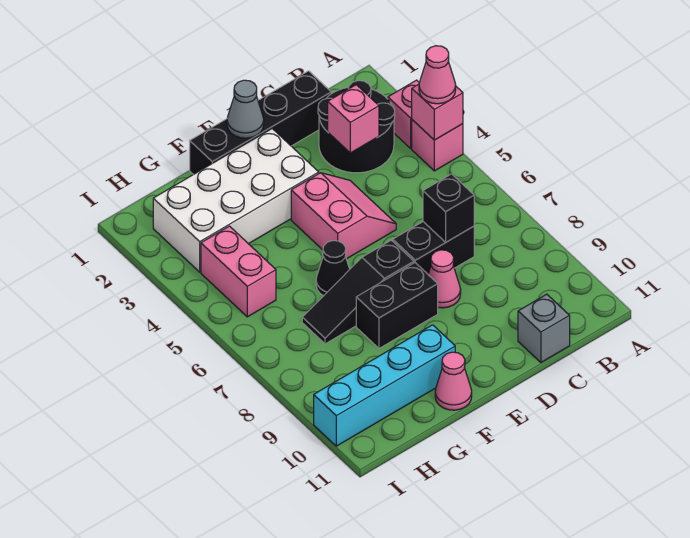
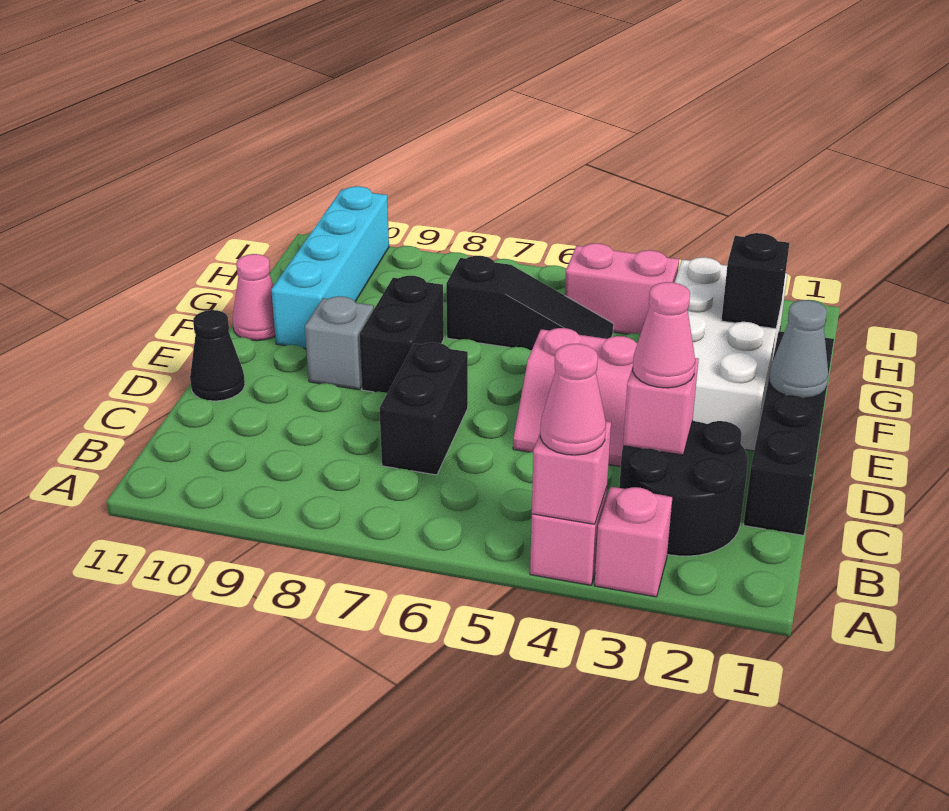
black 1x1 brick [423,174,474,242] -> black 1x1 brick moved to [721,233,789,329]
grey 1x1 brick [518,294,570,362] -> grey 1x1 brick moved to [305,296,374,390]
pink 1x1 cone [428,250,461,308] -> pink 1x1 cone moved to [633,282,695,388]
black 1x3 slope [302,240,414,344] -> black 1x3 slope turned to [446,256,613,351]
black 1x1 cone [316,241,350,296] -> black 1x1 cone moved to [190,310,245,401]

